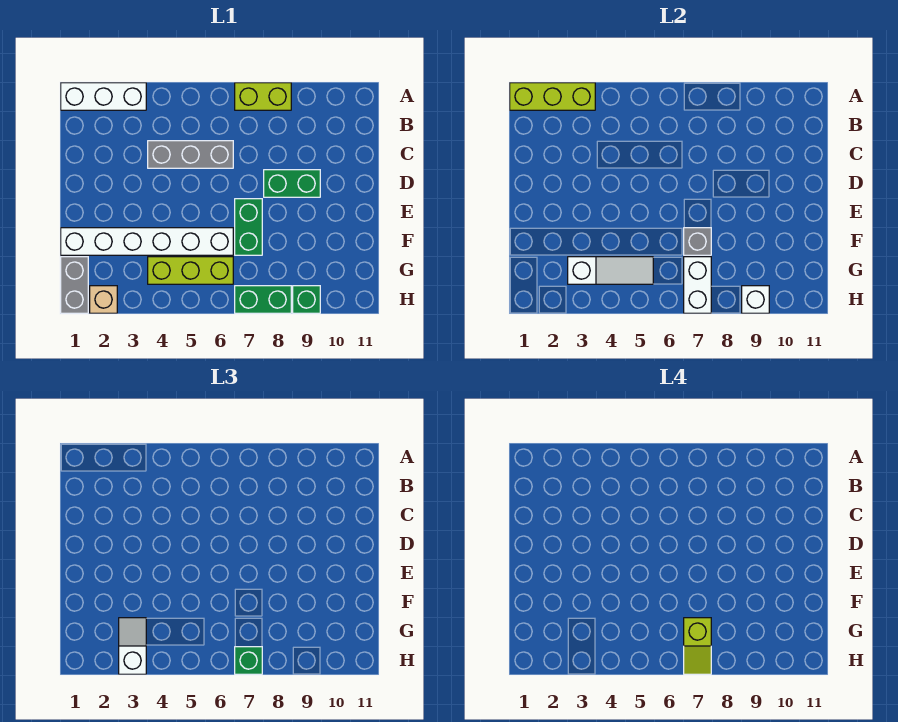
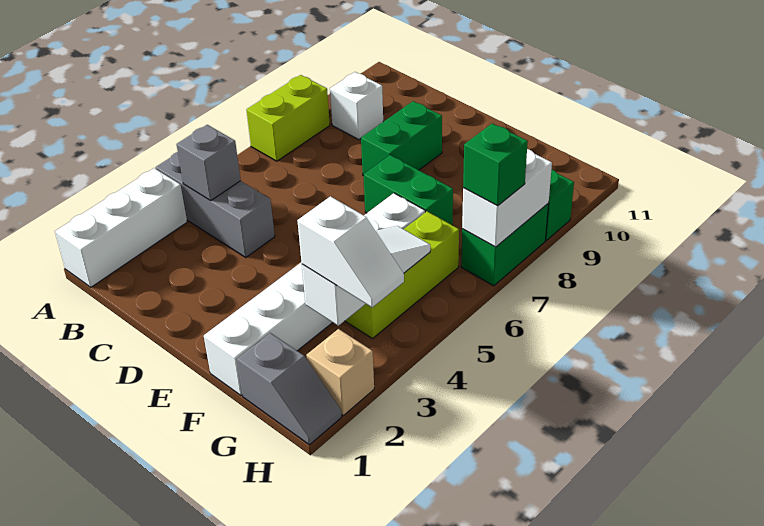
lime 1x3 brick [510,83,595,110] -> none
grey 1x3 brick [148,141,233,168] -> grey 1x3 brick turned to [156,152,275,257]
grey 1x1 brick [684,228,711,255] -> grey 1x1 brick moved to [176,125,241,201]
grey 1x2 brick [61,257,88,313] -> grey 1x2 slope [237,333,342,445]
white 1x2 slope [119,618,146,674] -> white 1x2 slope turned to [297,196,404,307]
white 1x2 brick [684,257,711,313] -> white 1x2 brick turned to [462,149,552,247]
lime 1x2 slope [684,618,711,674] -> none
white 1x1 brick [742,286,769,313] -> white 1x1 brick moved to [330,72,383,140]

